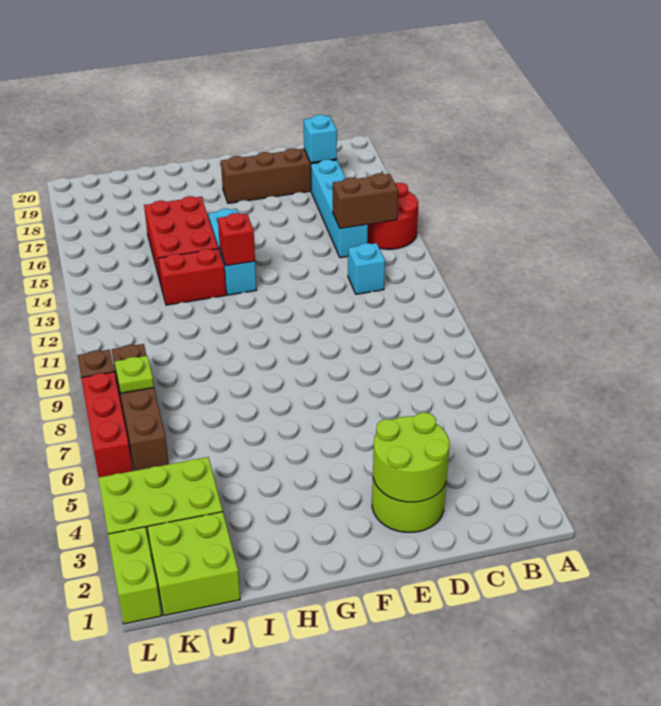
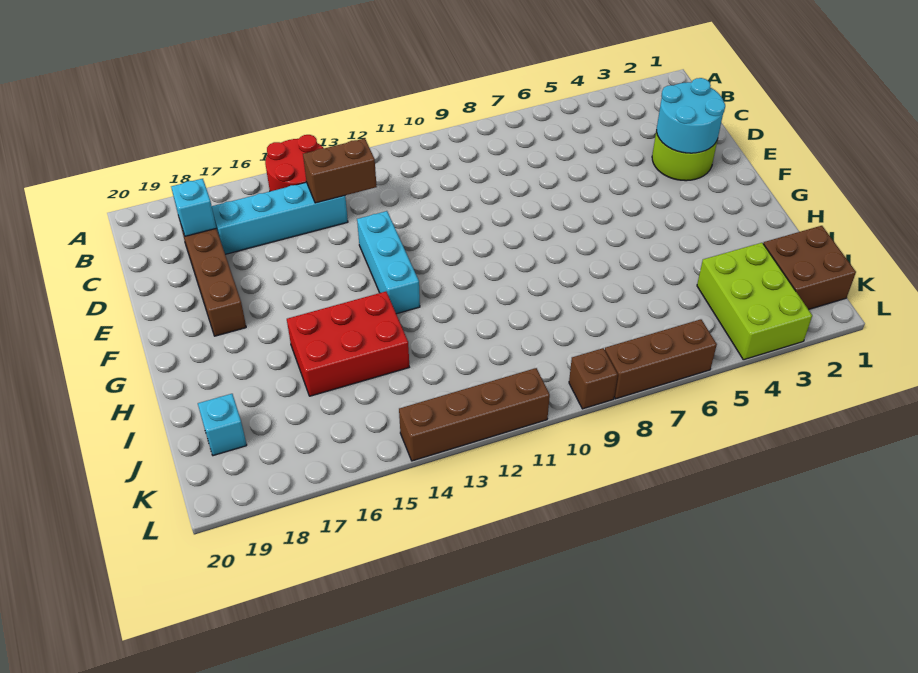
brown 1x2 brick [333,173,398,229] -> brown 1x2 brick turned to [303,138,377,203]
cyan 1x1 brick [348,243,385,294] -> cyan 1x1 brick moved to [198,394,247,456]
lime 2x2 round brick [373,413,450,502] -> cyan 2x2 round brick [657,78,725,153]
cyan 1x3 brick [208,209,256,295] -> cyan 1x3 brick turned to [357,211,420,314]
red 1x1 brick [218,213,255,266] -> none
red 1x2 brick [158,249,226,305] -> none
lime 2x2 brick [147,512,240,616] -> brown 2x2 brick [763,226,856,310]
brown 1x4 brick [112,344,169,471] -> brown 1x4 brick moved to [399,368,550,461]
lime 1x1 plate [115,356,154,393] -> none
lime 1x2 brick [108,527,162,624] -> none
red 1x3 brick [81,372,133,477] -> brown 1x3 brick [605,319,717,399]

